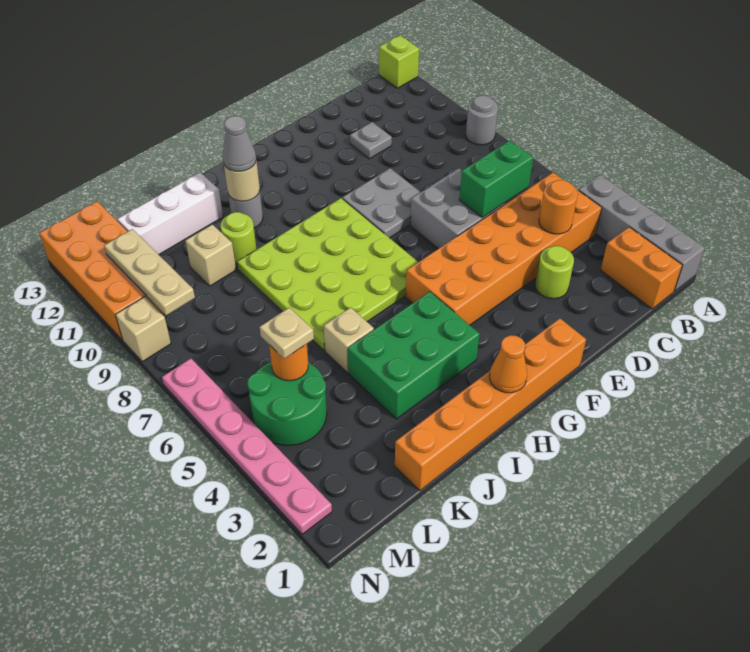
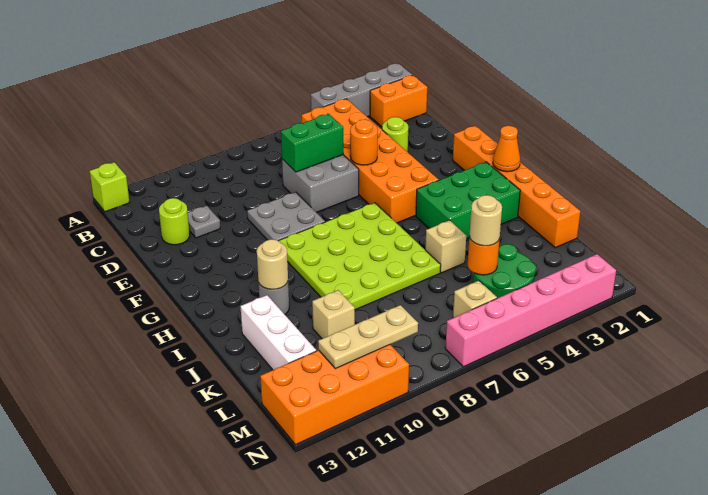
grey 1x1 round brick [466,95,498,145] -> none
orange 1x1 round brick [539,180,578,234] -> orange 1x1 round brick moved to [350,119,378,165]
green 1x2 brick [459,140,533,218] -> green 1x2 brick turned to [281,114,343,172]
green 2x3 brick [348,292,480,419] -> green 2x3 brick turned to [416,162,520,239]
grey 1x1 cone [223,116,256,171] -> none
lime 1x1 round brick [220,212,257,264] -> lime 1x1 round brick moved to [159,198,190,245]
tan 1x1 plate [260,307,314,359] -> tan 1x1 round brick [469,195,502,246]
pink 1x6 plate [162,359,332,534] -> pink 1x6 brick [445,254,616,367]
tan 1x1 brick [115,297,171,362] -> tan 1x1 brick moved to [453,281,497,318]

